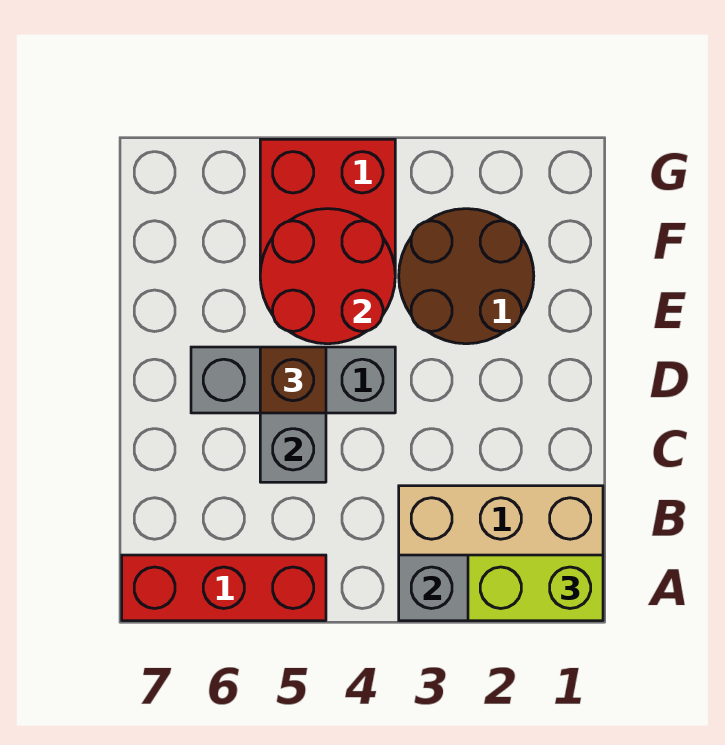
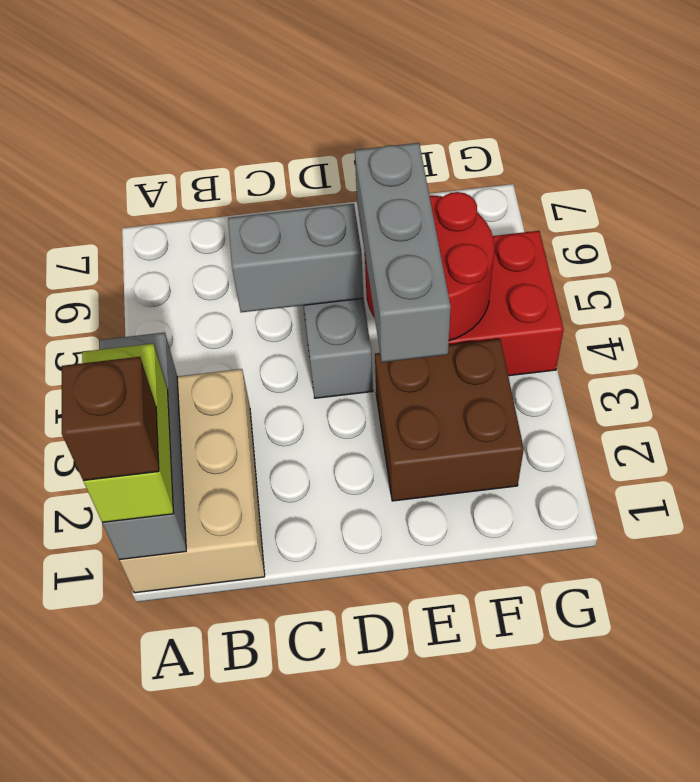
red 1x3 brick [122,555,326,621] -> none
brown 1x1 brick [260,347,326,413] -> brown 1x1 brick moved to [62,357,159,481]
brown 2x2 round brick [399,209,534,344] -> brown 2x2 brick [375,339,524,501]
none -> grey 1x3 brick [355,143,451,362]

